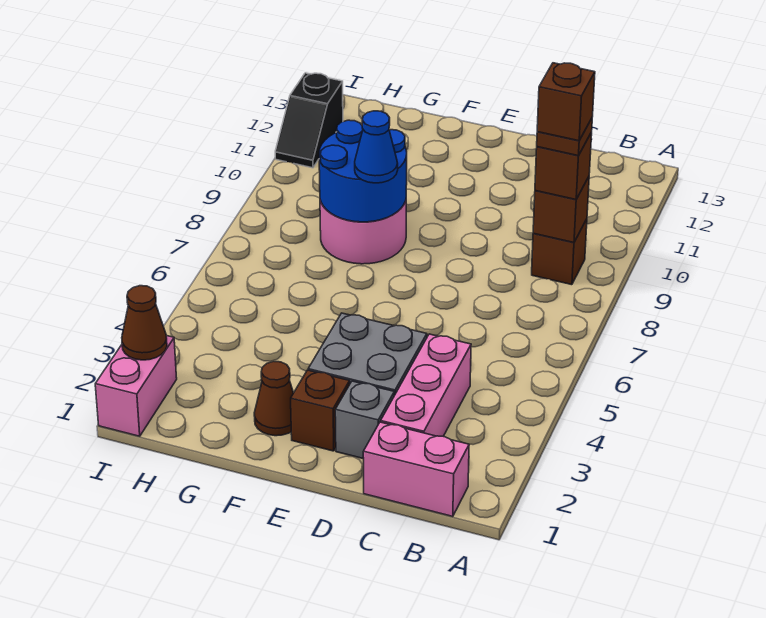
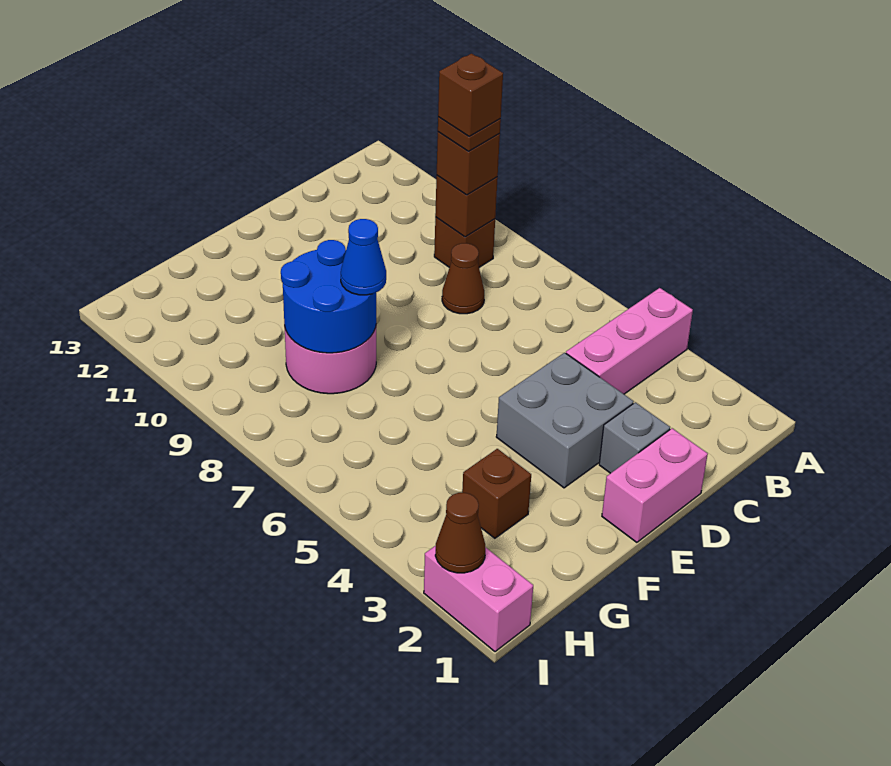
pink 1x2 brick [363,422,469,517] -> pink 1x2 brick moved to [602,428,708,542]
pink 1x3 brick [381,334,471,436] -> pink 1x3 brick turned to [566,288,693,394]
brown 1x1 brick [291,370,350,451] -> brown 1x1 brick moved to [462,449,531,538]
brown 1x1 cone [254,361,293,436] -> brown 1x1 cone moved to [442,243,484,314]
black 1x2 slope [275,73,343,168] -> none

